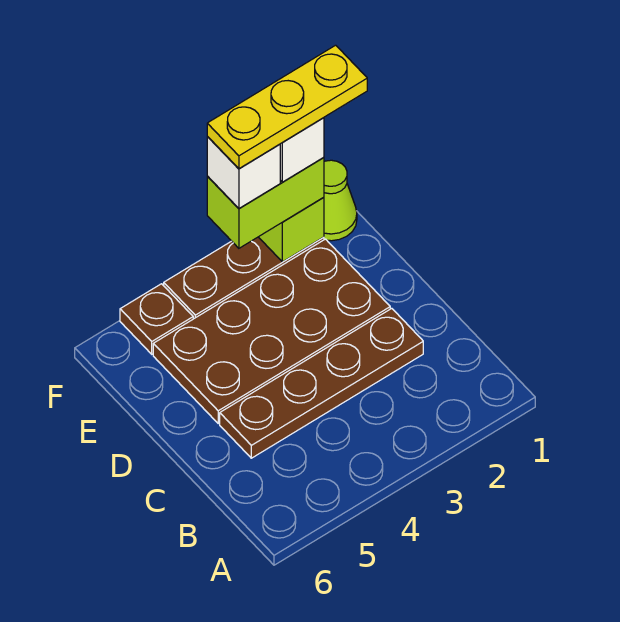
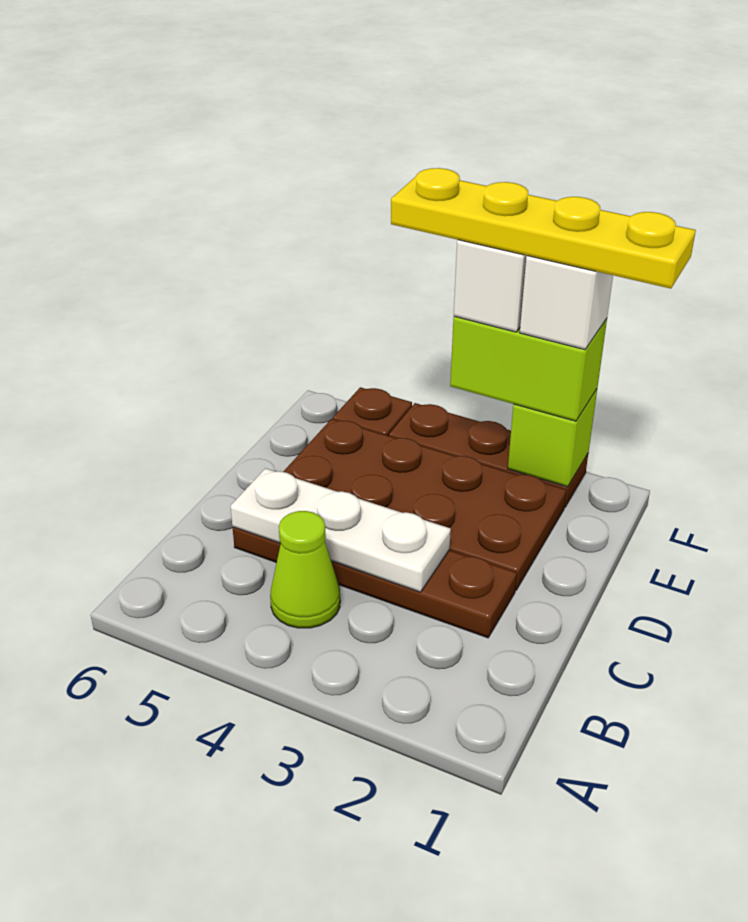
none -> white 1x3 plate [230,468,451,592]
lime 1x1 cone [324,160,357,241] -> lime 1x1 cone moved to [270,511,340,628]
yellow 1x3 plate [207,45,367,169] -> yellow 1x4 plate [391,168,696,289]

